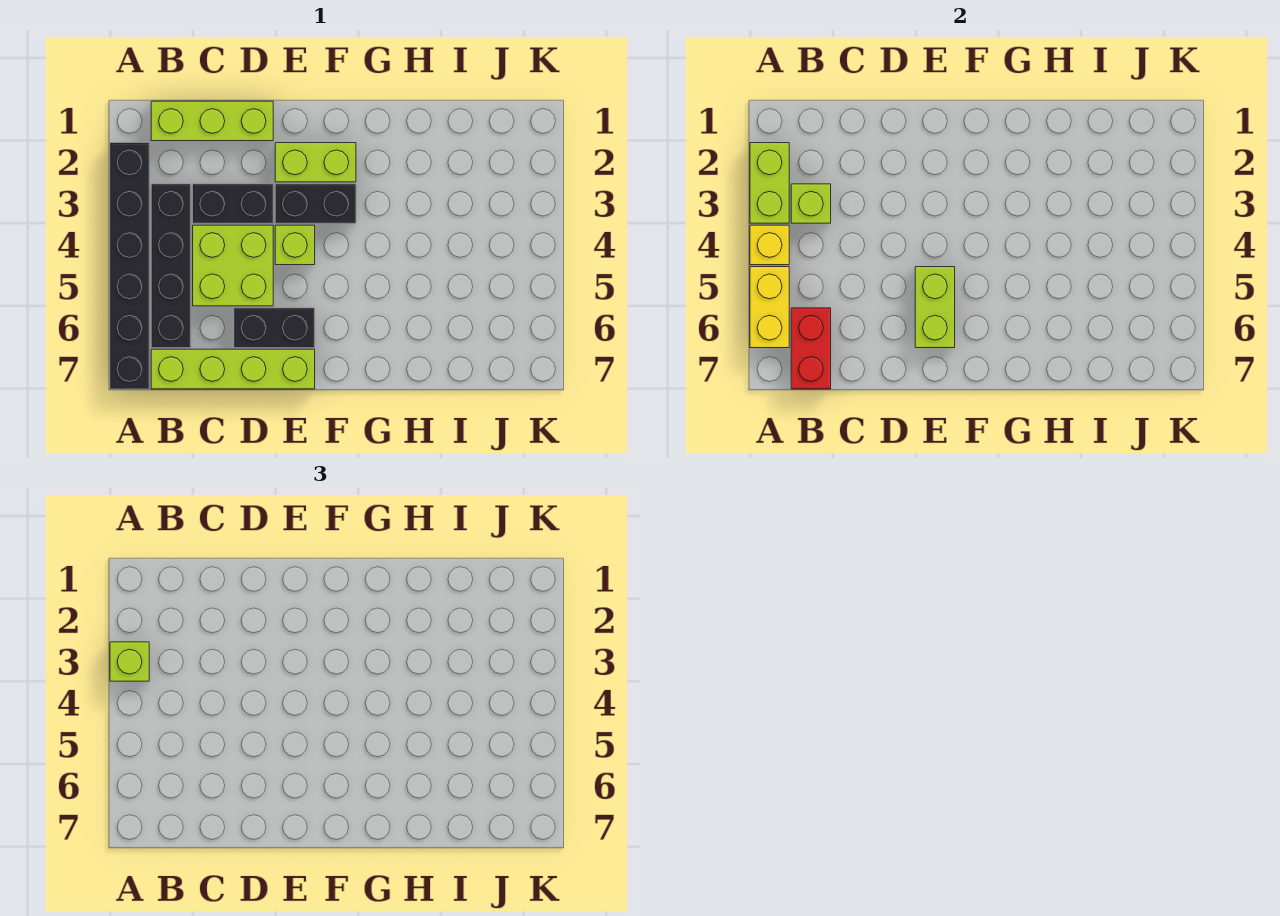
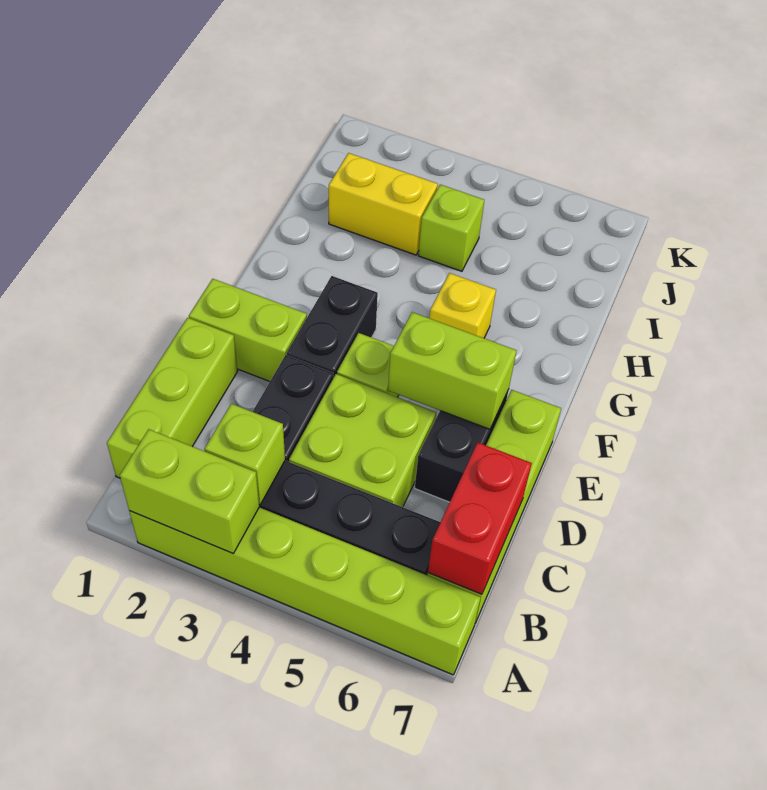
black 1x6 brick [110,143,149,389] -> lime 1x6 brick [129,507,481,675]
lime 1x1 brick [110,642,149,681] -> lime 1x1 brick moved to [418,185,484,271]
yellow 1x1 brick [750,225,789,265] -> yellow 1x1 brick moved to [430,273,496,338]
yellow 1x2 brick [750,267,789,348] -> yellow 1x2 brick moved to [329,153,438,255]
red 1x2 brick [791,308,831,389] -> red 1x2 brick turned to [428,442,532,594]
lime 1x2 brick [275,143,356,182] -> lime 1x2 brick turned to [189,279,307,381]

